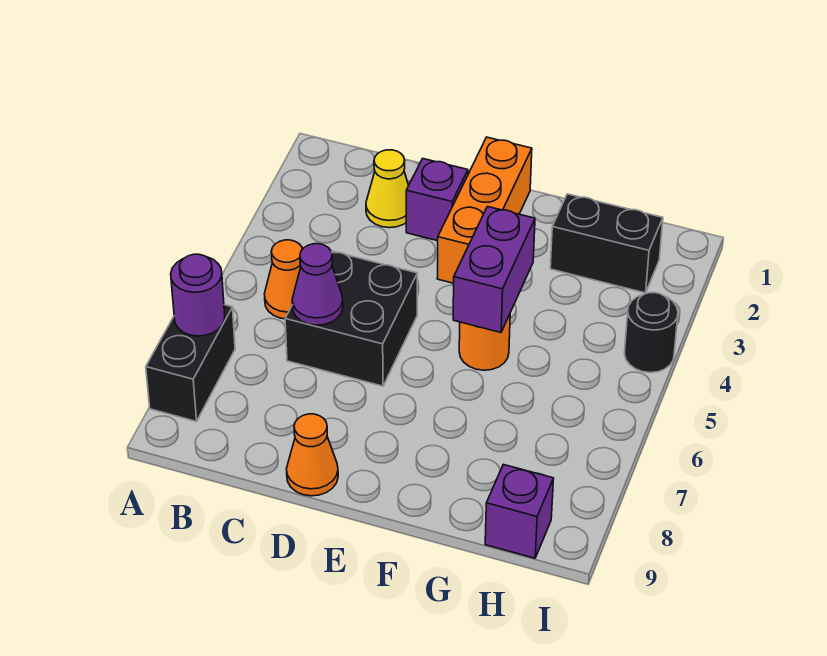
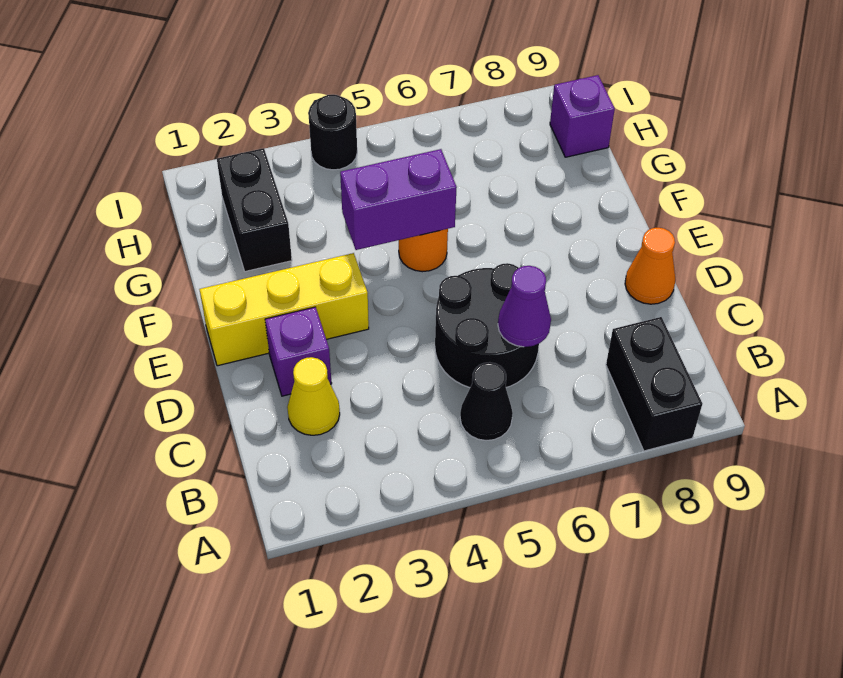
black 1x2 brick [146,305,235,421] -> black 1x2 brick turned to [606,317,702,451]
purple 1x1 round brick [171,254,225,336] -> none
orange 1x1 cone [264,240,302,319] -> black 1x1 cone [460,362,513,441]
black 2x2 brick [285,251,417,386] -> black 2x2 round brick [435,263,539,388]
orange 1x3 brick [437,137,532,283] -> yellow 1x3 brick [199,253,369,366]

